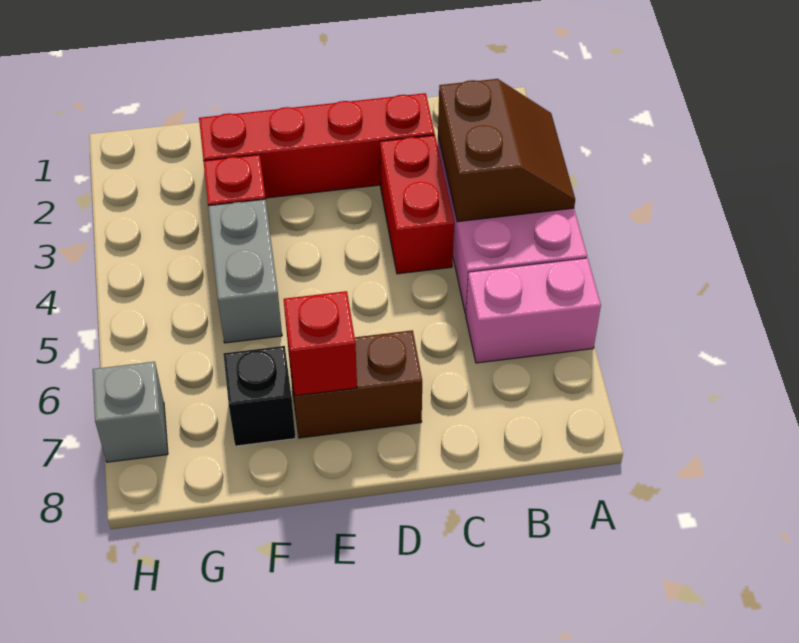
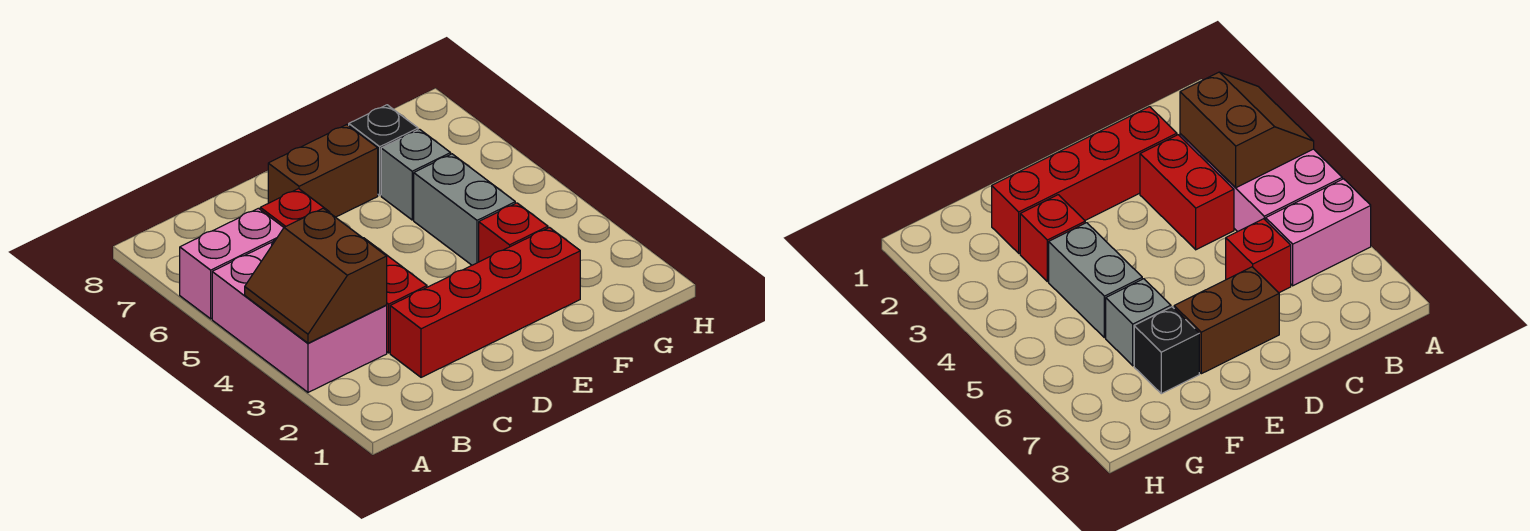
red 1x1 brick [284,291,357,396] -> red 1x1 brick moved to [260,189,330,227]
grey 1x1 brick [93,362,168,462] -> grey 1x1 brick moved to [381,129,451,220]

